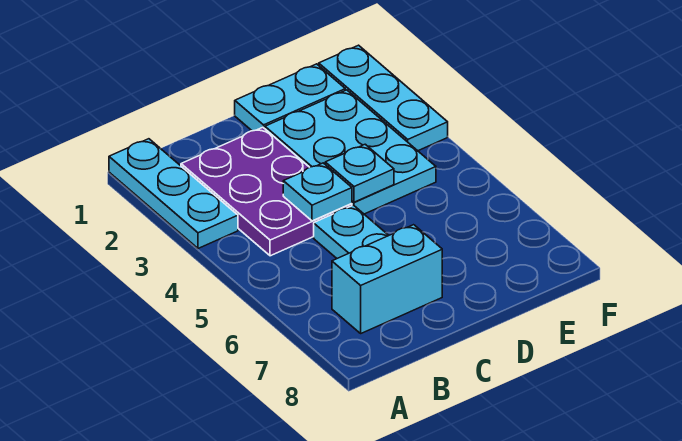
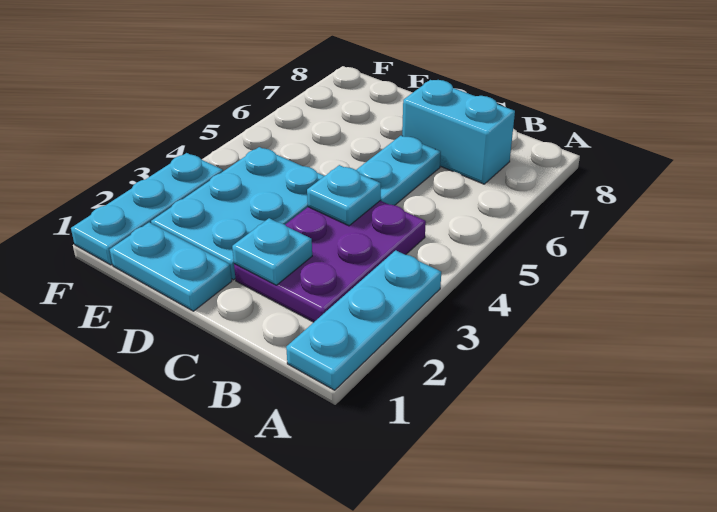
cyan 1x1 plate [325,144,394,202] -> cyan 1x1 plate moved to [232,218,312,285]

